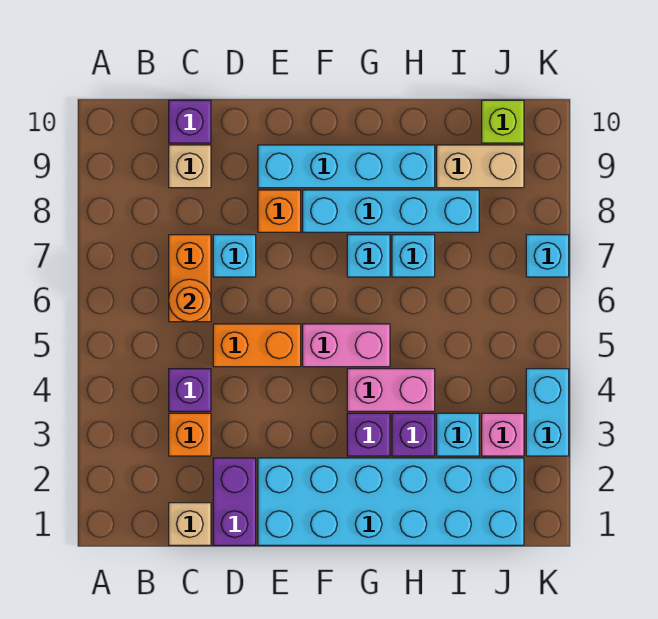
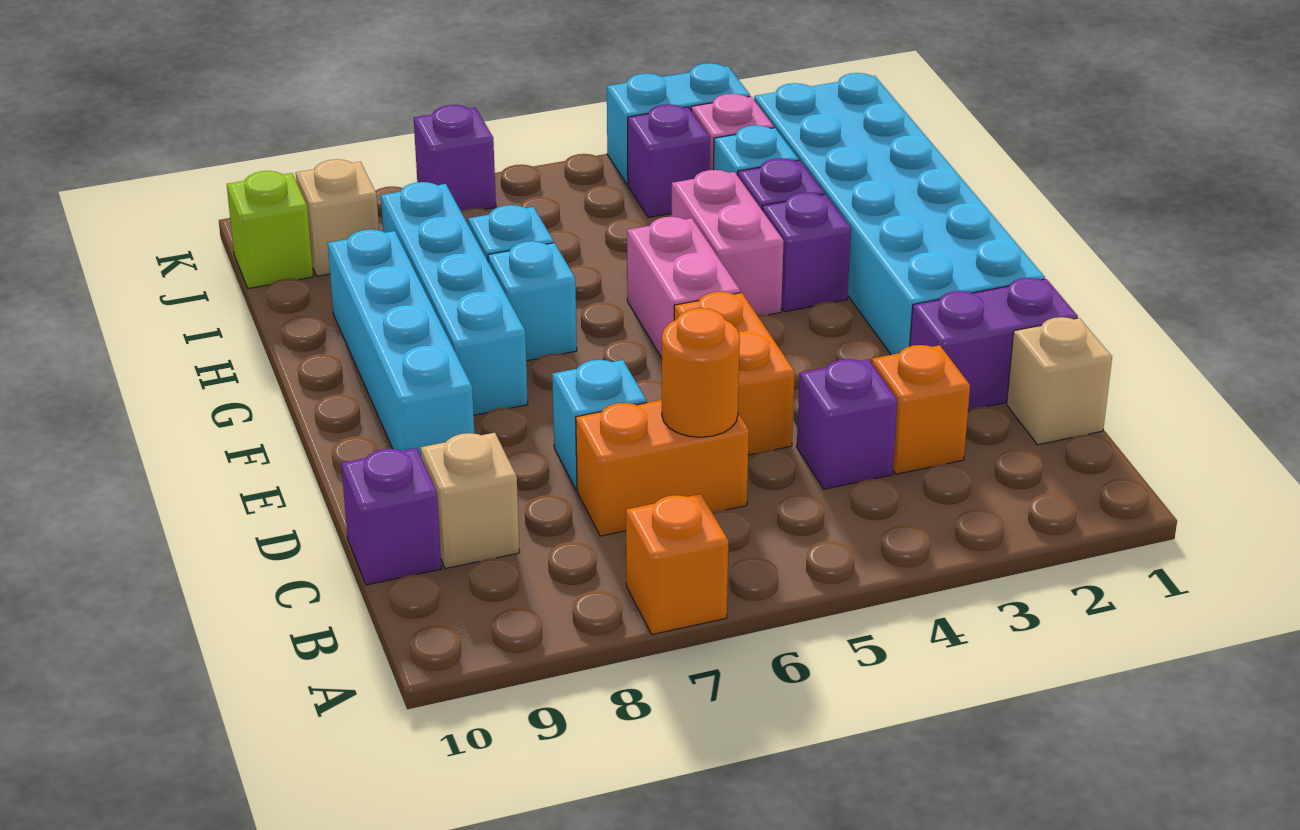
orange 1x1 brick [258,190,301,232] -> orange 1x1 brick moved to [626,494,728,635]
tan 1x2 brick [437,145,524,188] -> tan 1x1 brick [296,159,379,276]
none -> purple 1x1 brick [628,104,710,218]
cyan 1x1 brick [526,235,569,277] -> purple 1x1 brick [414,105,496,211]

